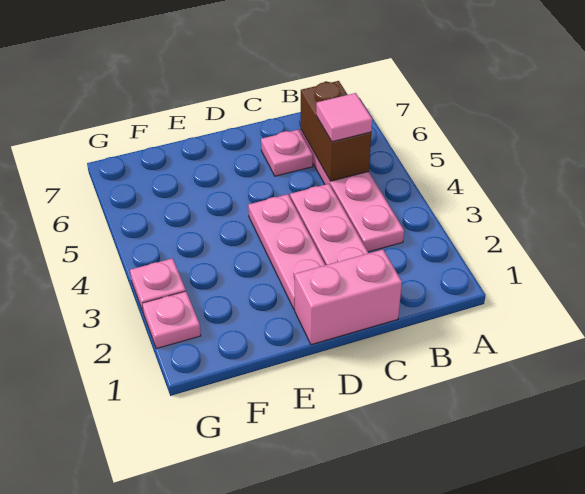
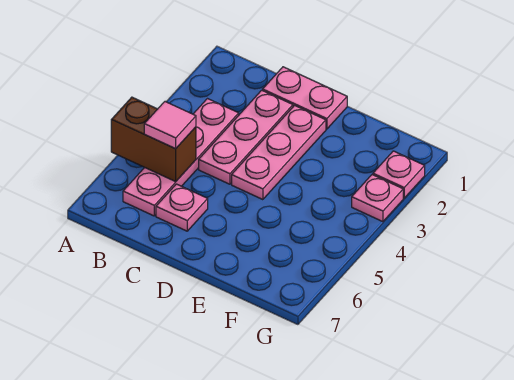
brown 1x2 brick [301,81,371,181] -> brown 1x2 brick turned to [111,97,196,182]
pink 1x2 brick [295,250,402,345] -> pink 1x2 plate [263,67,347,129]

